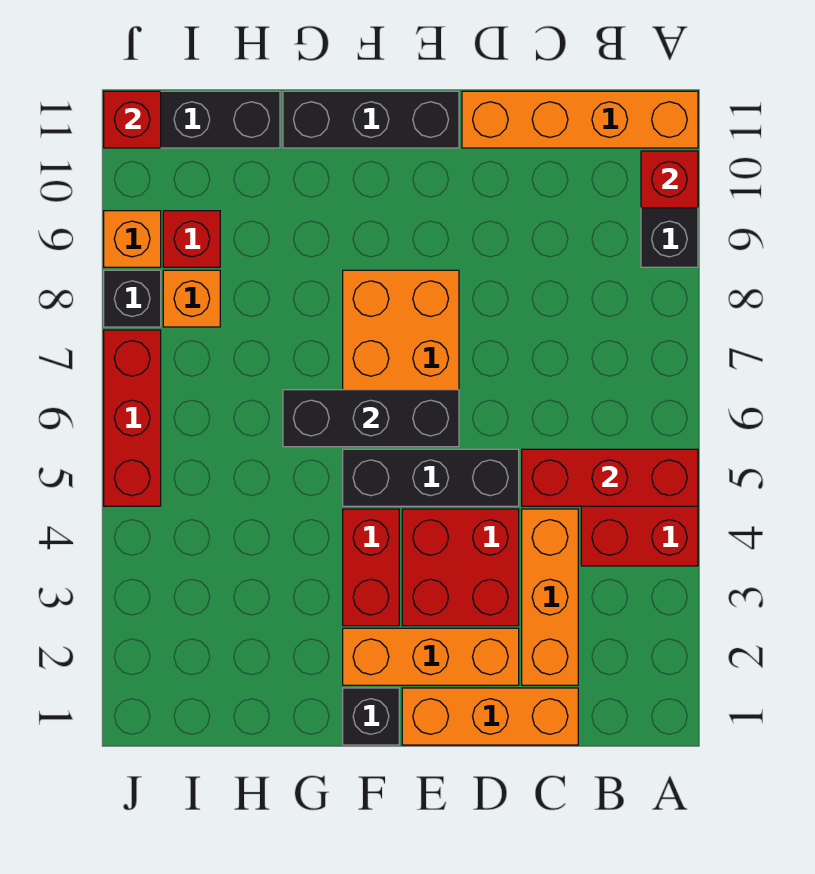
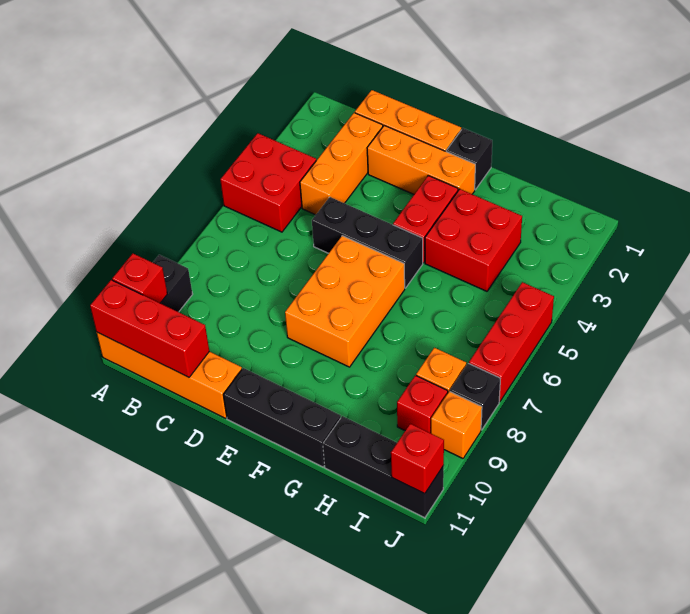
red 1x3 brick [522,449,698,506] -> red 1x3 brick moved to [90,280,209,377]
red 2x2 brick [402,509,519,626] -> red 2x2 brick moved to [425,189,522,291]
black 1x3 brick [283,390,459,447] -> none

